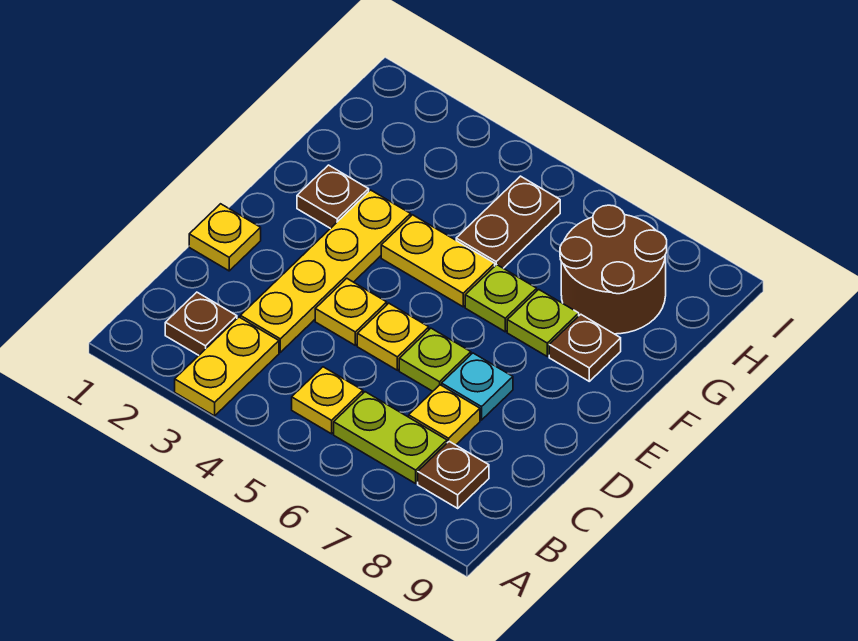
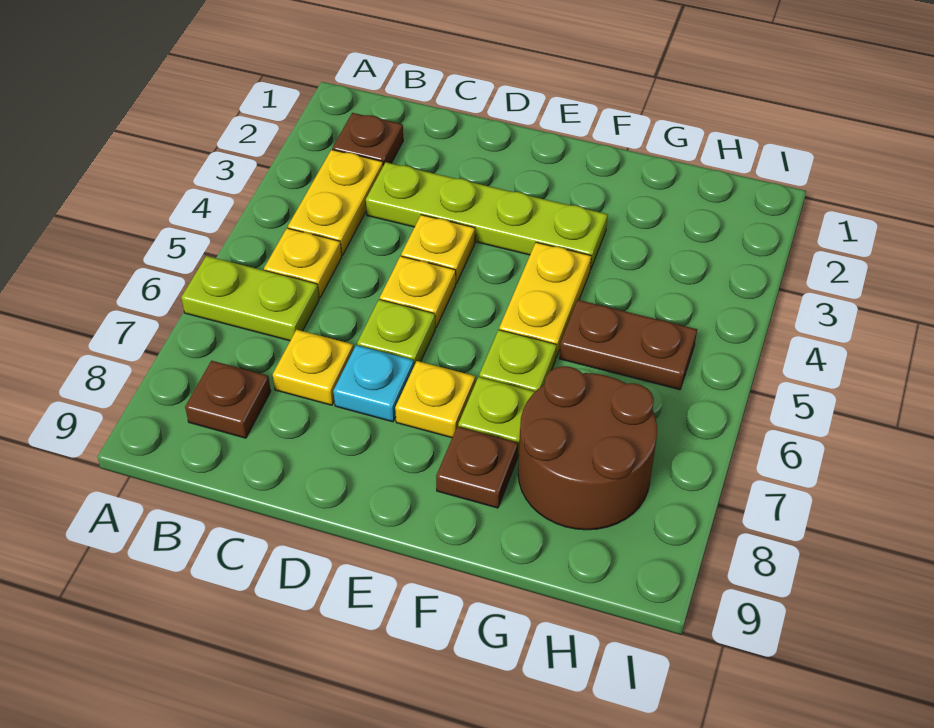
yellow 1x2 plate [175,317,279,416] -> yellow 1x2 plate turned to [288,150,383,255]
lime 1x2 plate [334,392,447,483] -> lime 1x2 plate turned to [181,256,319,341]
yellow 1x4 plate [240,190,411,352] -> lime 1x4 plate [366,162,608,270]
yellow 1x1 plate [189,204,261,271] -> yellow 1x1 plate moved to [395,361,475,438]
brown 1x1 plate [297,165,369,229] -> none

